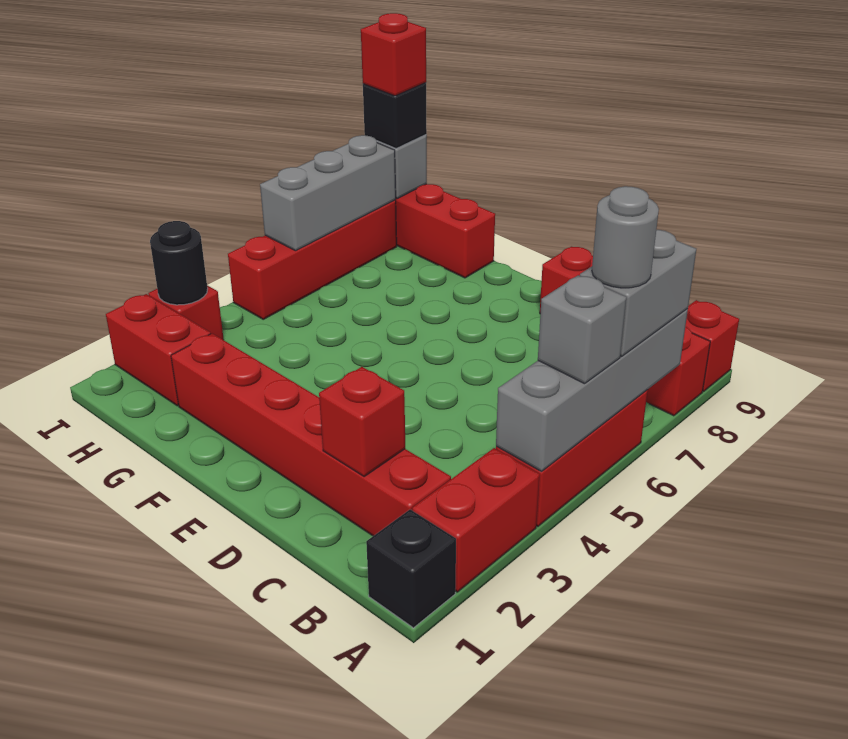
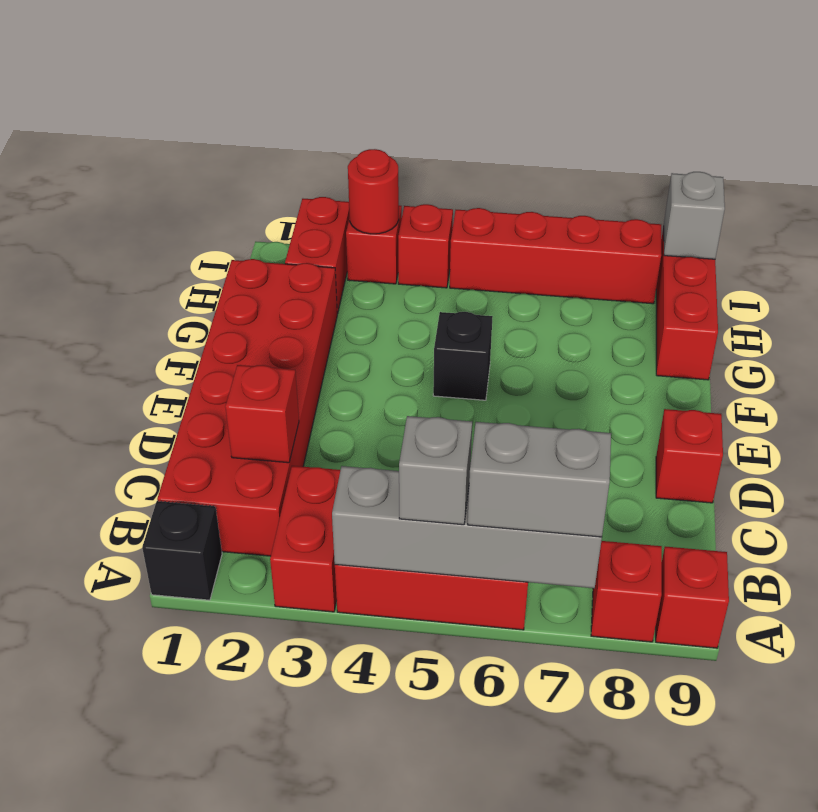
red 1x2 brick [412,448,540,592] -> red 1x2 brick turned to [270,466,340,612]
grey 1x1 round brick [592,186,659,288] -> none
red 1x6 brick [171,334,451,536] -> red 2x6 brick [157,259,337,556]
black 1x1 round brick [150,221,208,305] -> red 1x1 round brick [348,149,399,234]
grey 1x3 brick [260,135,396,251] -> none
black 1x1 brick [363,83,427,148] -> black 1x1 brick moved to [433,312,493,400]
red 1x1 brick [361,13,426,96] -> red 1x1 brick moved to [398,204,453,288]

